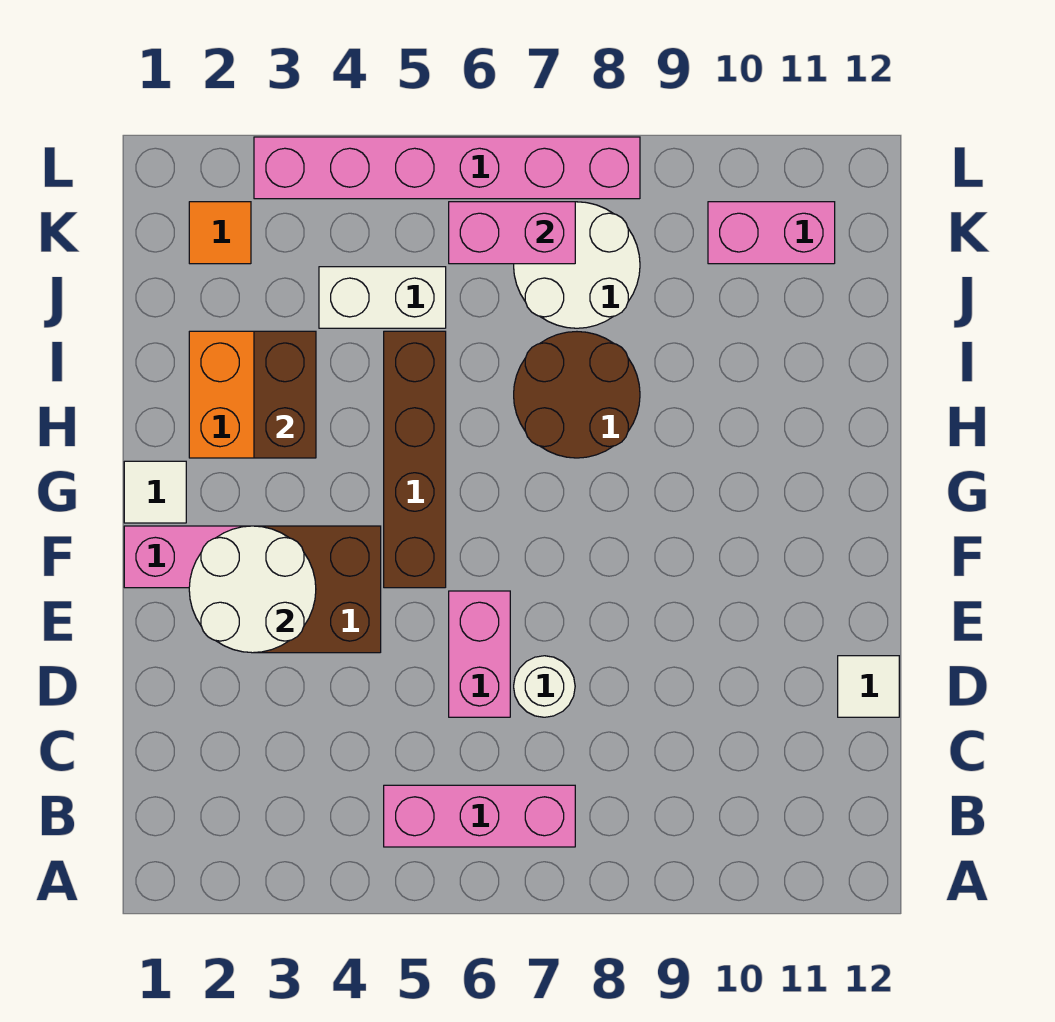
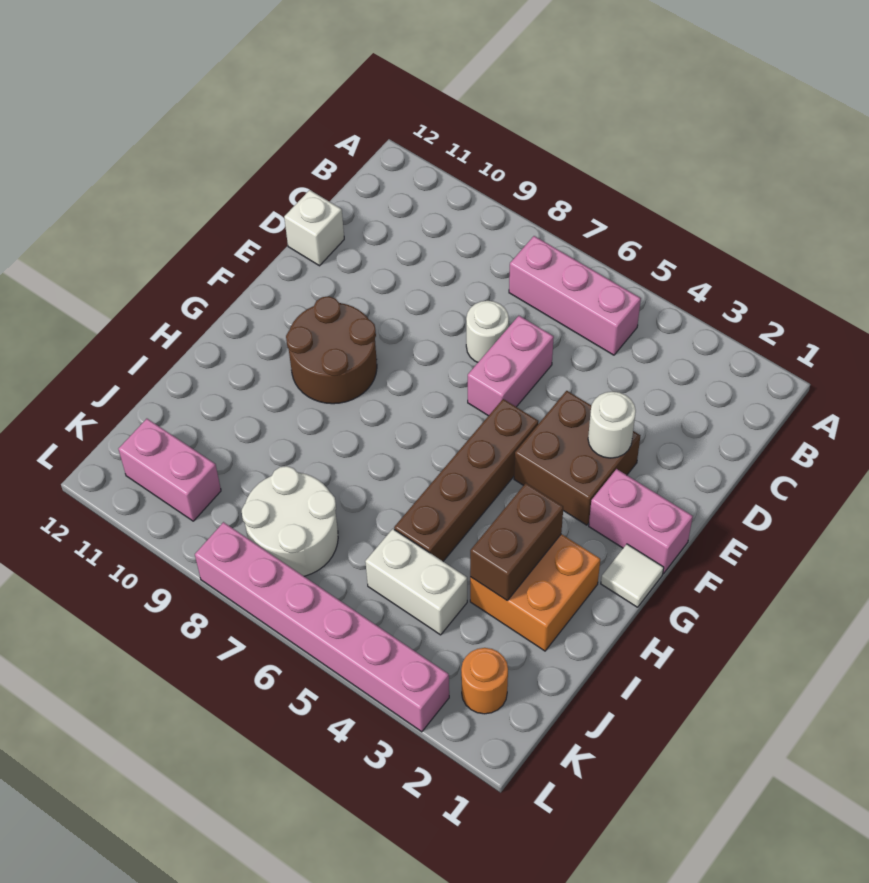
white 1x1 tile [838,656,899,717] -> white 1x1 brick [284,190,344,266]
white 2x2 round brick [189,526,316,653] -> white 1x1 round brick [588,392,636,458]
brown 2x2 round brick [514,332,640,458] -> brown 2x2 round brick moved to [286,296,377,404]
orange 1x1 tile [189,202,251,264] -> orange 1x1 round brick [461,648,508,714]
pink 1x2 brick [449,202,575,264] -> none

